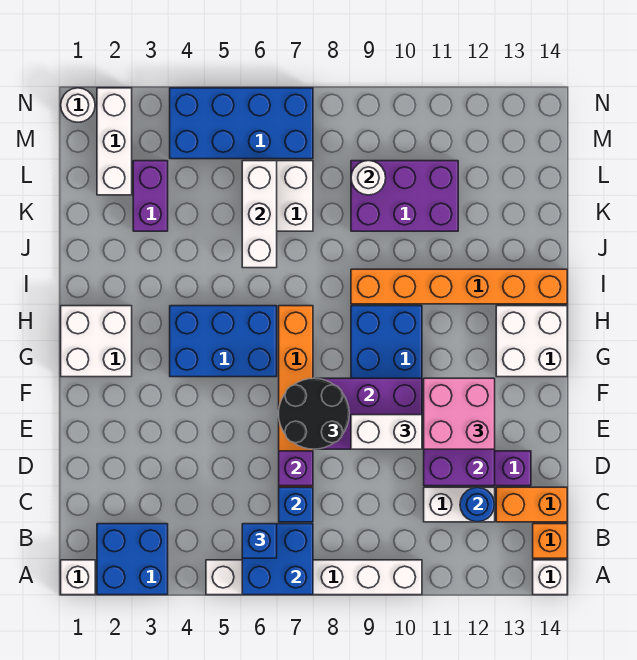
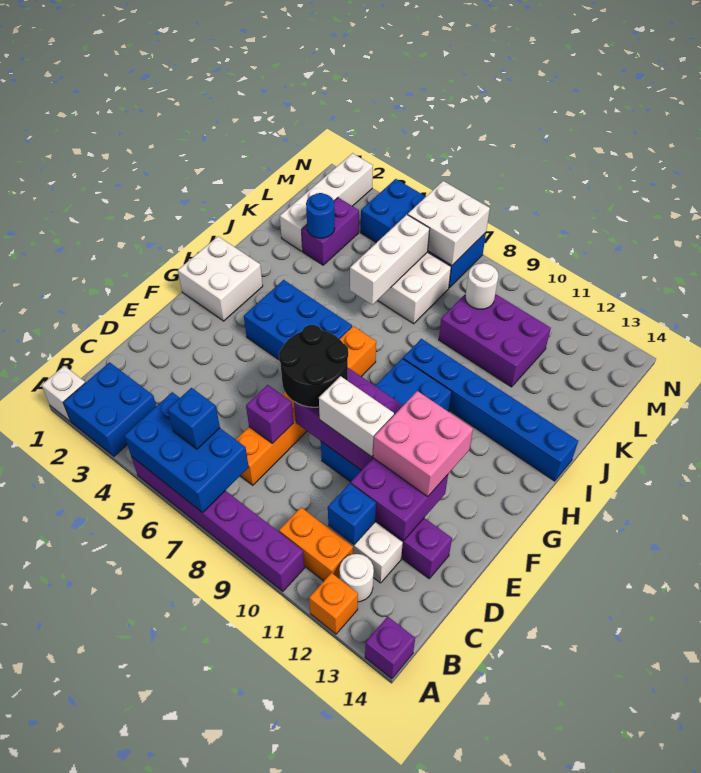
white 1x6 brick [206,560,422,595] -> purple 1x6 brick [132,457,305,591]
blue 2x2 brick [242,524,313,595] -> blue 2x3 brick [124,392,249,513]
white 1x1 brick [533,560,567,595] -> purple 1x1 brick [365,616,415,679]
orange 1x1 brick [533,524,567,558] -> orange 1x1 brick moved to [309,573,358,634]
blue 1x1 brick [279,487,313,522] -> blue 1x1 brick moved to [328,483,376,545]
blue 1x1 round brick [460,487,495,522] -> blue 1x1 round brick moved to [306,193,335,238]
orange 1x2 brick [496,487,567,522] -> orange 1x2 brick moved to [279,507,353,581]
white 2x2 brick [496,306,567,377] -> white 2x2 brick moved to [408,181,490,265]
orange 1x6 brick [351,269,567,304] -> blue 1x6 brick [403,339,578,481]
white 1x3 brick [97,88,132,195] -> white 1x4 brick [280,153,373,251]
white 1x1 round brick [61,88,95,122] -> white 1x1 round brick moved to [340,554,374,602]

